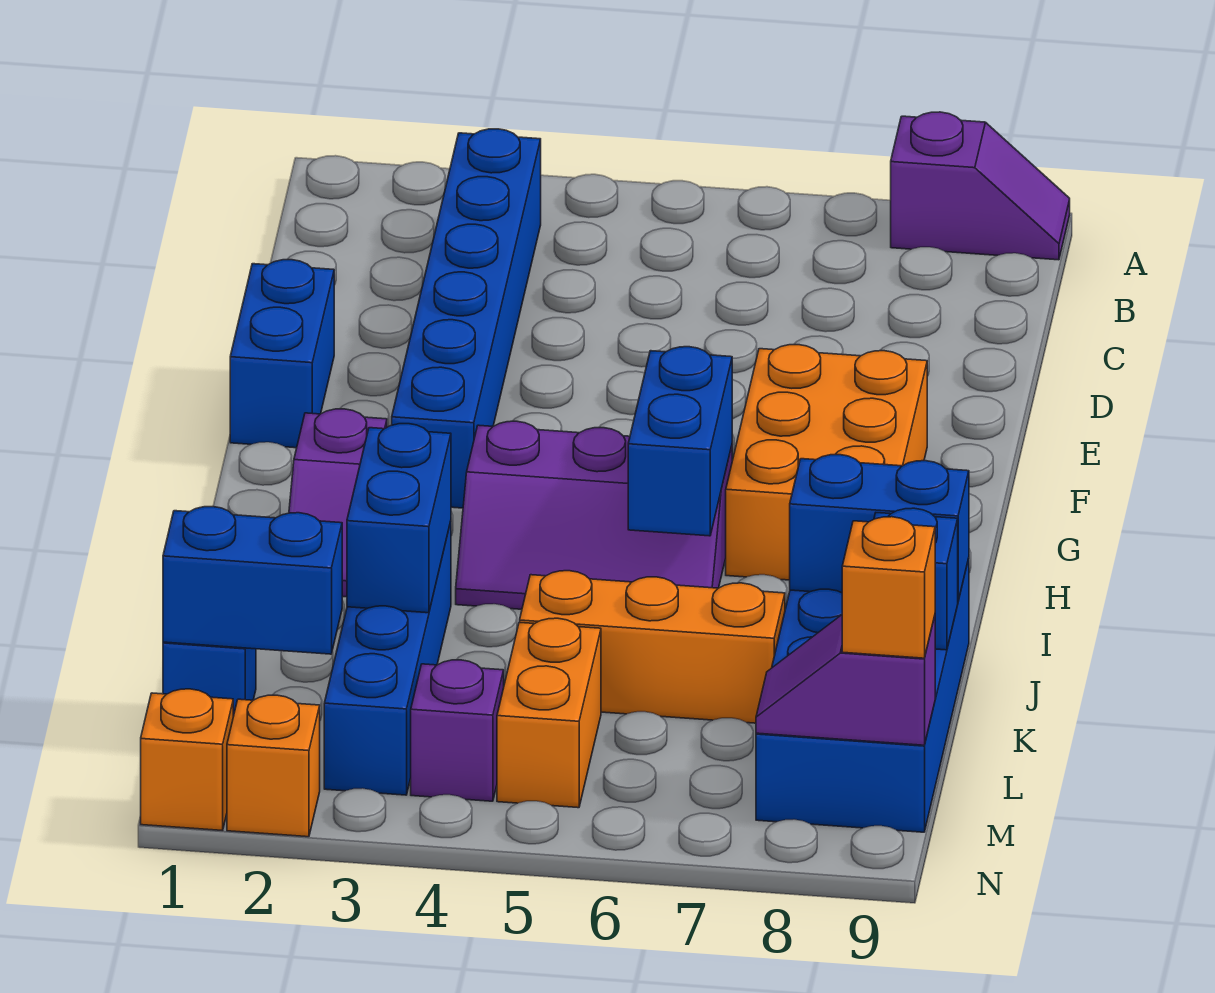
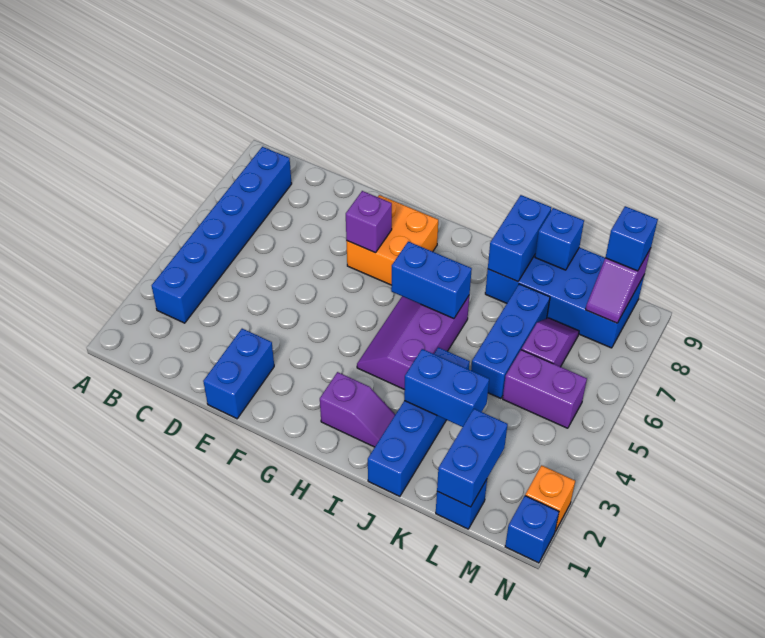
purple 1x2 slope [891,112,1070,260] -> purple 1x2 slope moved to [521,318,579,367]
blue 1x6 brick [392,129,541,508] -> blue 1x6 brick turned to [152,147,292,323]
blue 1x2 brick [230,260,334,448] -> blue 1x2 brick turned to [203,329,274,419]
orange 2x3 brick [726,345,927,580] -> orange 2x2 brick [346,195,438,285]
purple 2x3 slope [456,421,732,609] -> purple 2x3 slope turned to [357,296,469,390]
blue 1x4 brick [324,522,451,795] -> blue 1x4 brick turned to [368,347,470,496]
orange 1x3 brick [520,571,785,723] -> blue 1x3 brick [471,284,550,398]
orange 1x2 brick [497,618,601,808] -> purple 1x2 brick [503,350,587,428]
purple 1x1 brick [411,660,504,801] -> purple 1x1 brick moved to [346,191,392,253]
orange 1x1 brick [842,517,935,658] -> blue 1x1 brick [605,206,658,271]
orange 1x1 brick [141,689,233,831] -> blue 1x1 brick [505,496,559,563]

